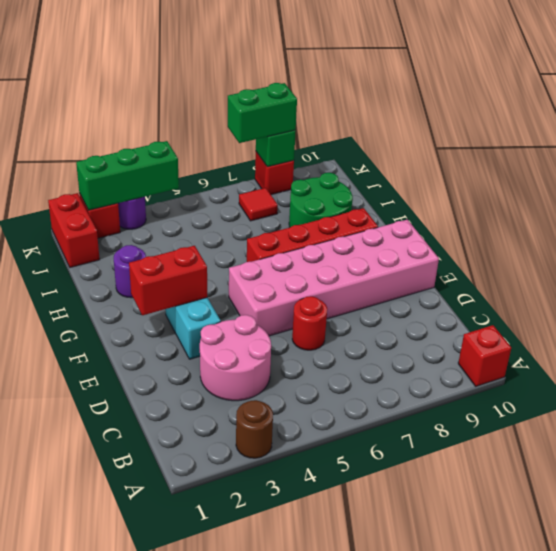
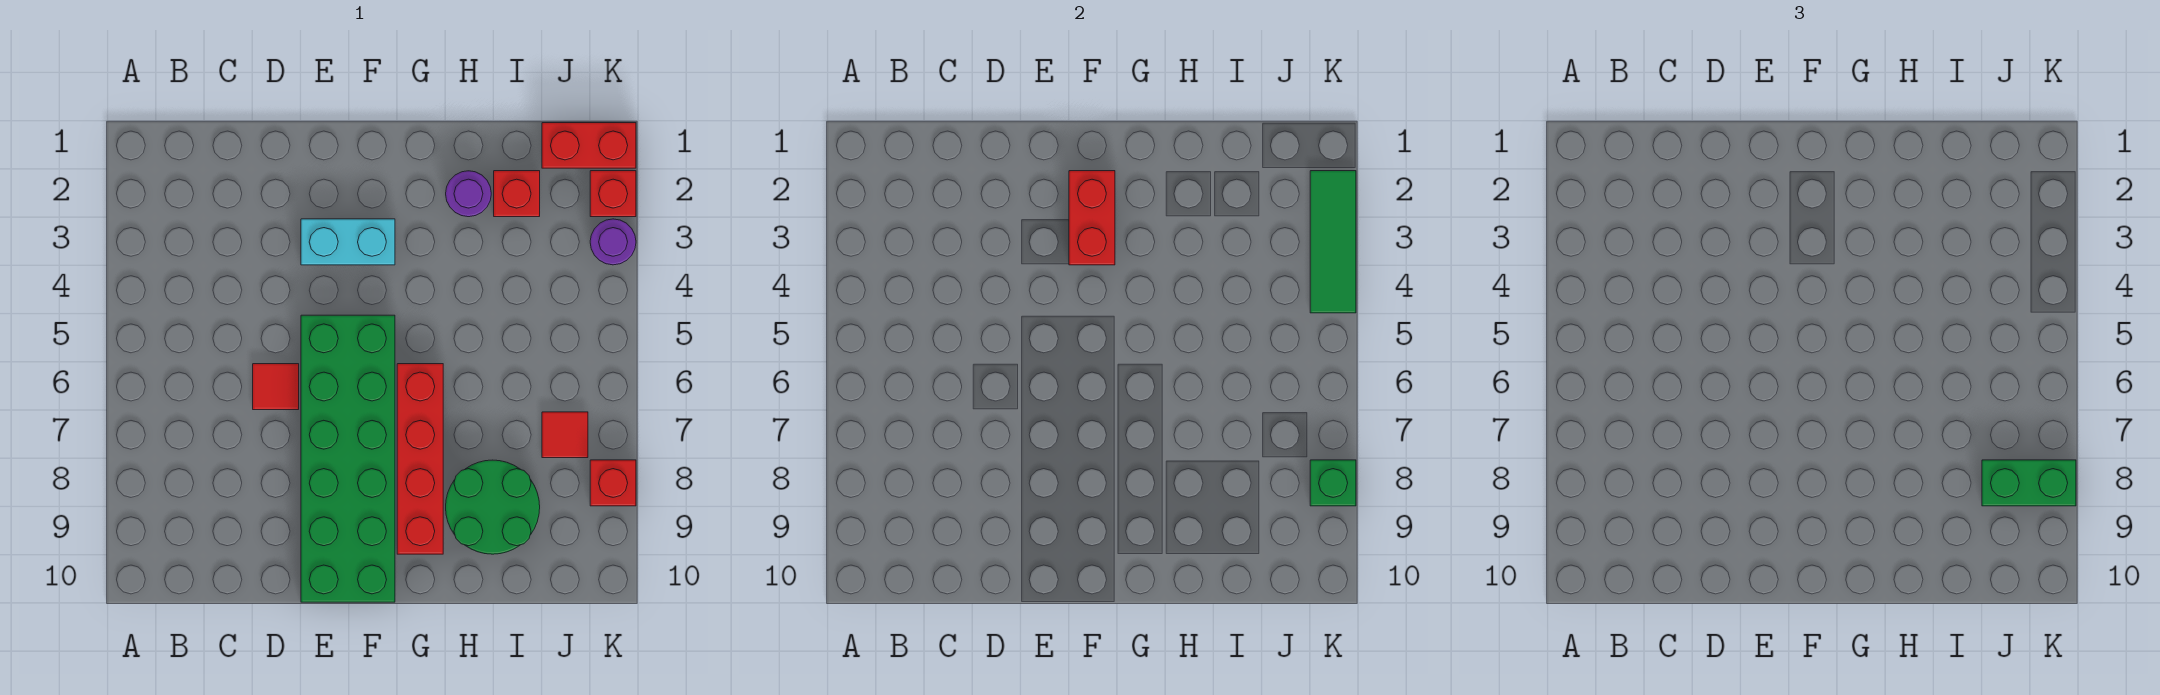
brown 1x1 round brick [236,400,273,458] -> none
red 1x1 brick [458,325,511,386] -> red 1x1 brick moved to [494,171,540,217]
pink 2x2 round brick [200,315,271,401] -> none
red 1x1 round brick [292,296,327,350] -> red 1x1 tile [253,364,299,410]
pink 2x6 brick [229,220,439,336] -> green 2x6 brick [301,315,395,602]
green 1x3 brick [76,141,179,210] -> green 1x3 tile [1310,171,1356,313]
green 1x2 brick [228,83,297,143] -> green 1x2 brick turned to [1982,460,2076,506]

